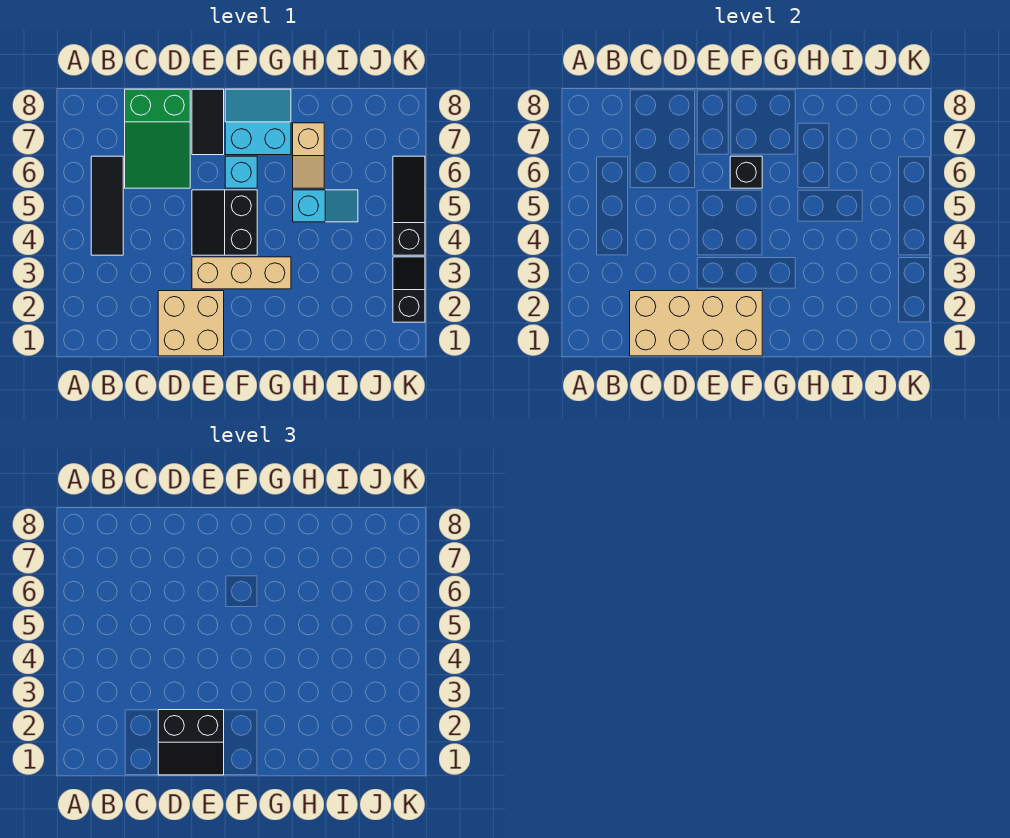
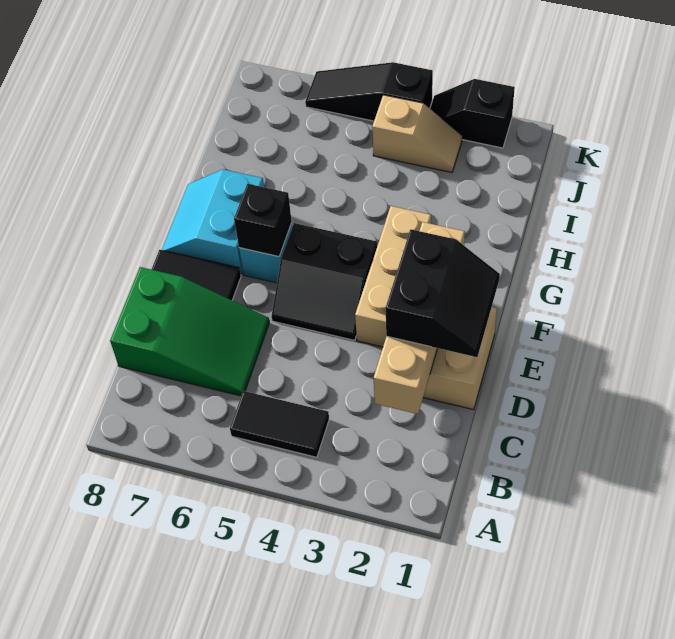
black 1x3 tile [91,156,123,255] -> black 1x2 tile [230,391,329,457]
tan 2x4 brick [630,291,762,356] -> tan 1x4 brick [374,222,465,414]
cyan 1x2 slope [293,190,358,222] -> none
tan 1x2 slope [293,123,324,188] -> tan 1x2 slope moved to [372,95,462,173]

